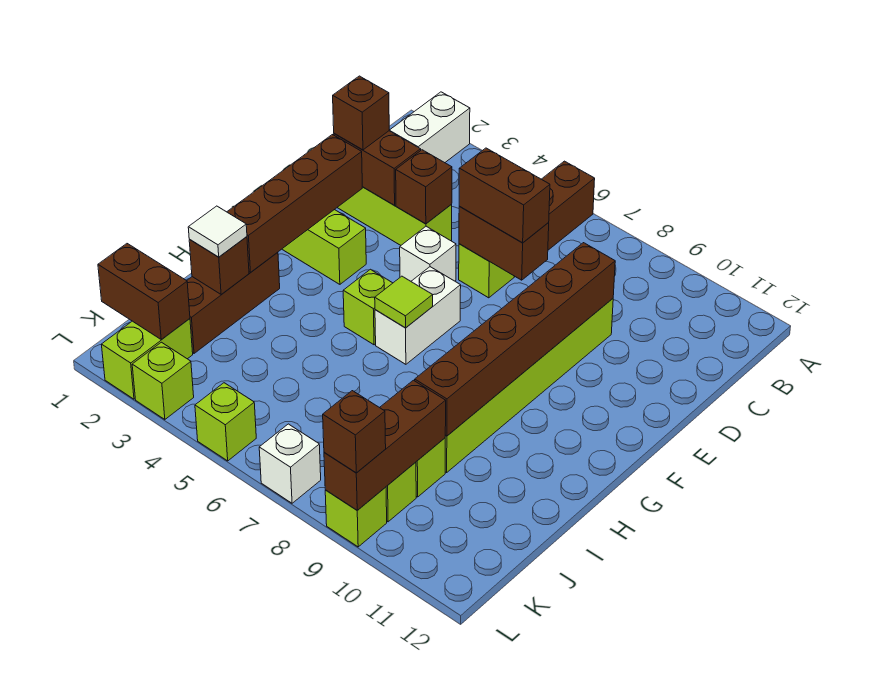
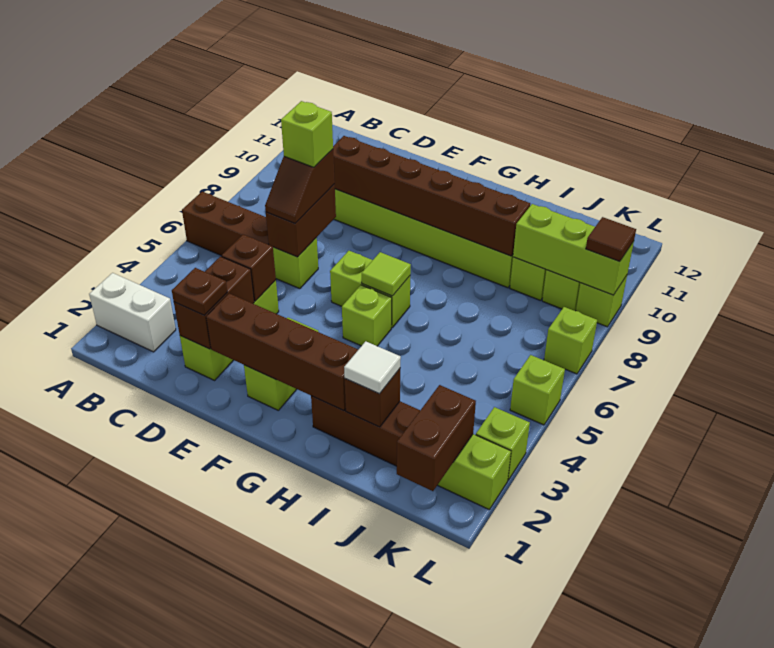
brown 1x1 brick [333,76,389,150] -> brown 1x1 plate [172,268,227,315]
brown 1x2 brick [459,148,550,243] -> brown 1x2 slope [265,149,335,223]
none -> lime 1x1 brick [281,101,333,167]
white 1x1 brick [400,226,456,281] -> none
white 1x2 brick [375,267,461,364] -> lime 1x2 brick [330,251,410,328]
brown 1x3 brick [324,380,446,510] -> lime 1x3 brick [513,204,634,295]
white 1x1 brick [259,424,321,503] -> lime 1x1 brick [544,307,597,374]
brown 1x1 brick [323,391,386,473] -> brown 1x1 tile [586,217,636,261]

